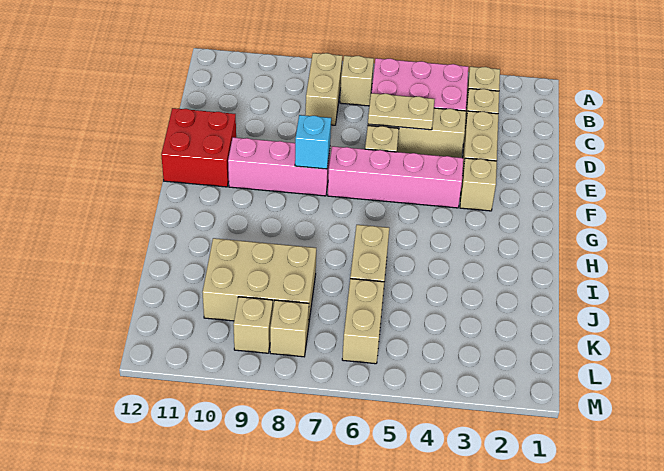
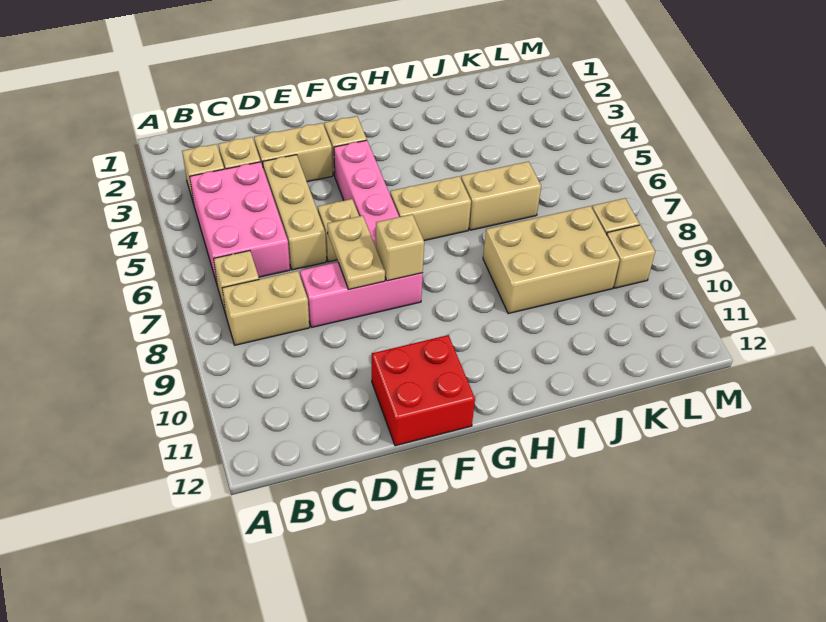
tan 1x2 plate [368,93,434,130] -> tan 1x2 plate moved to [327,216,385,289]
pink 1x3 brick [228,137,330,196] -> pink 1x3 brick turned to [300,262,423,328]
cyan 1x1 brick [295,115,331,169] -> tan 1x1 brick [376,214,424,281]
tan 2x3 brick [202,238,316,327] -> tan 2x3 brick turned to [483,206,620,314]
tan 1x2 brick [342,279,384,364] -> tan 1x2 brick moved to [390,176,471,241]

